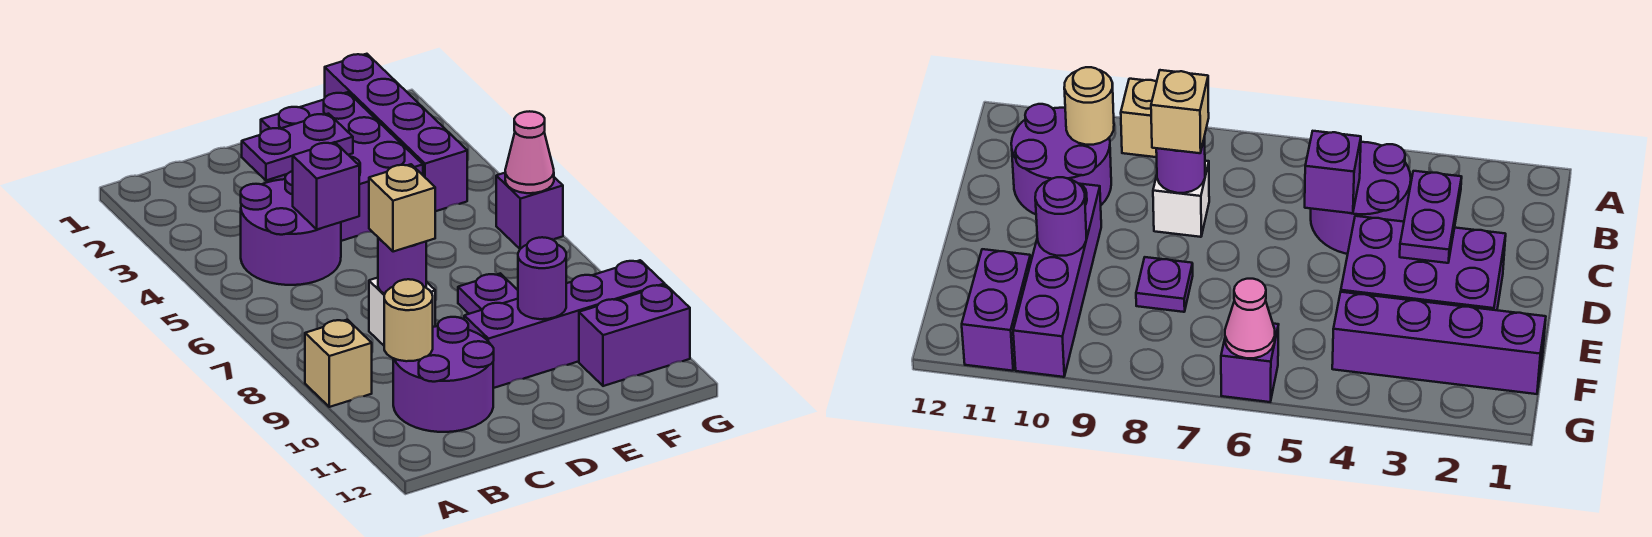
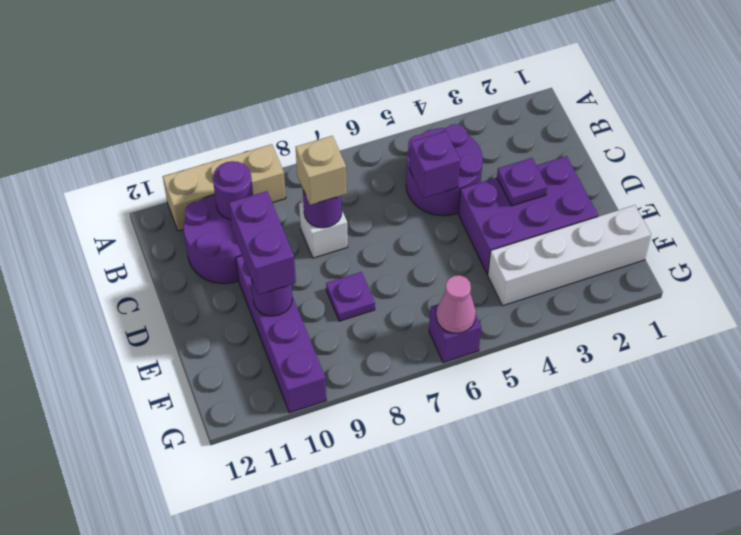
tan 1x1 brick [305,320,372,407] -> tan 1x3 brick [163,144,286,231]
tan 1x1 round brick [384,279,433,361] -> purple 1x1 round brick [213,161,253,219]
purple 1x2 plate [242,114,353,180] -> purple 1x1 plate [497,158,547,206]
purple 1x4 brick [325,54,467,211] -> white 1x4 brick [488,205,651,306]
purple 1x2 brick [579,285,690,386] -> purple 1x2 brick moved to [229,191,296,295]

